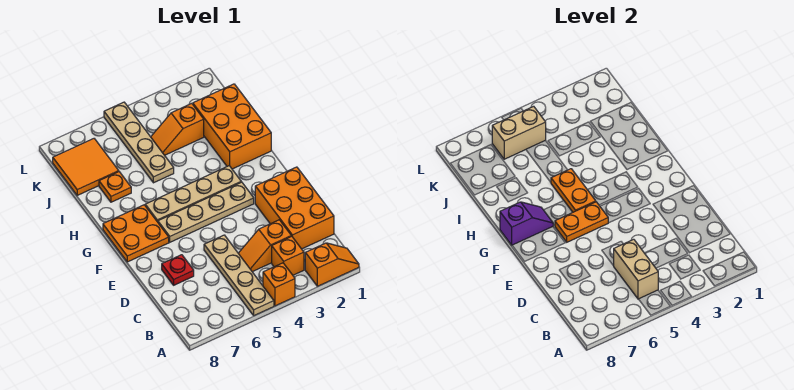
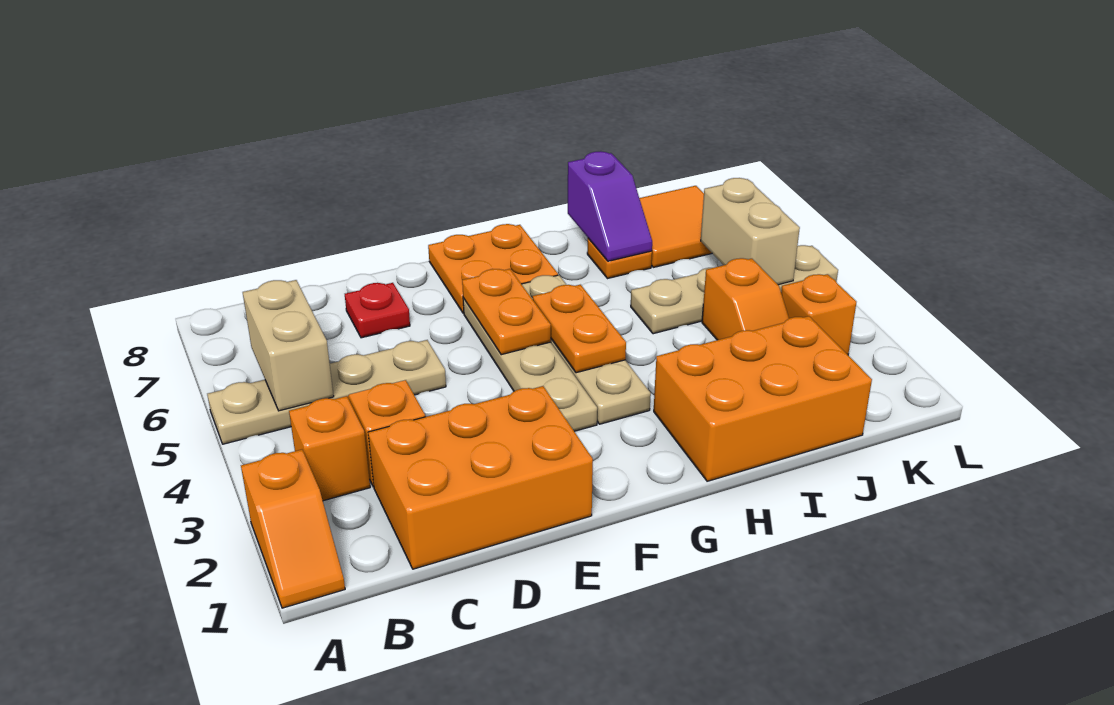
orange 1x1 brick [263,263,295,306] -> orange 1x1 brick moved to [781,274,856,355]
tan 1x2 brick [614,239,658,299] -> tan 1x2 brick turned to [243,280,334,411]
orange 1x2 plate [551,169,596,212] -> orange 1x2 plate turned to [533,285,626,373]
purple 1x2 slope [500,202,553,245] -> purple 1x2 slope moved to [568,151,652,261]
orange 1x2 slope [151,103,204,155] -> orange 1x2 slope turned to [702,258,789,340]

